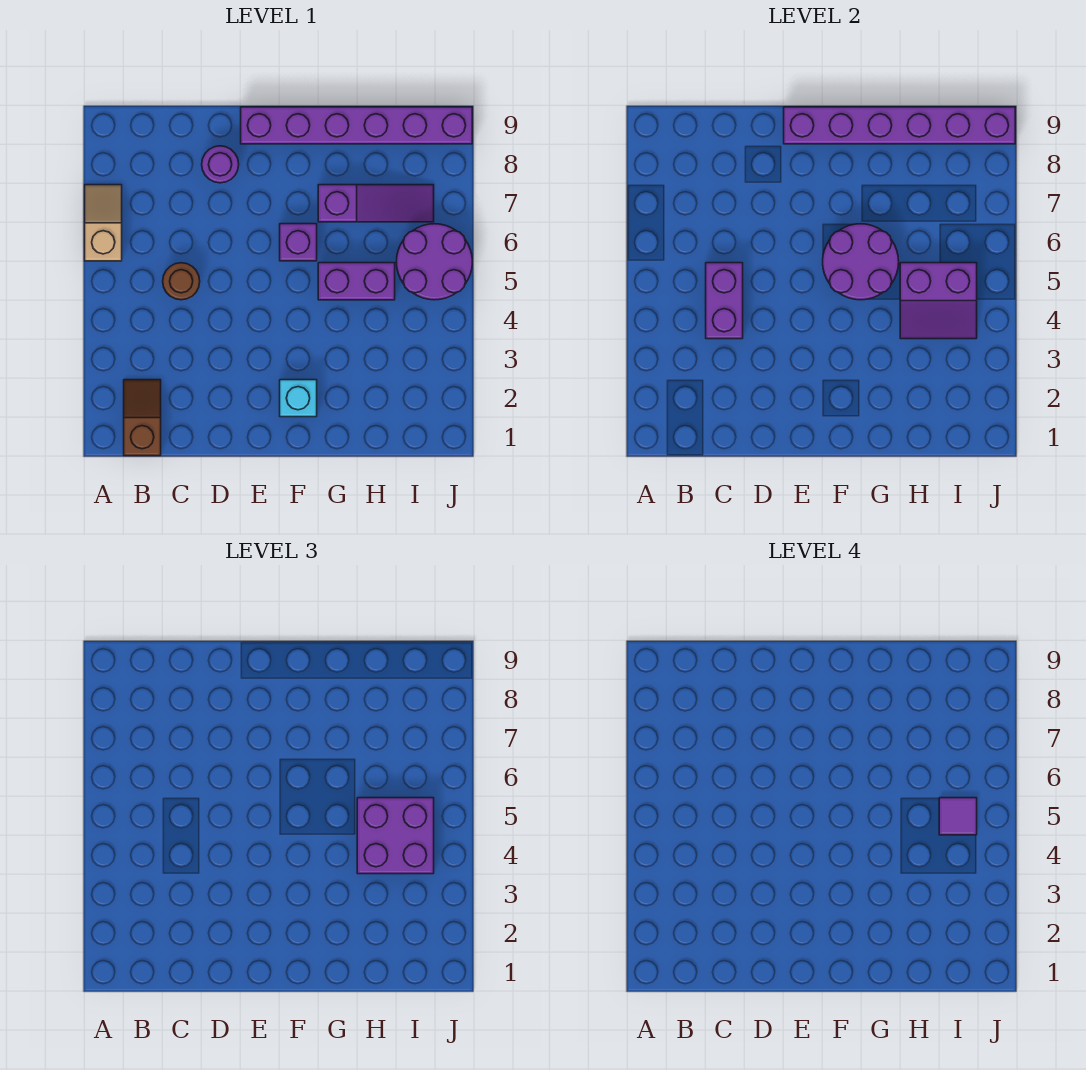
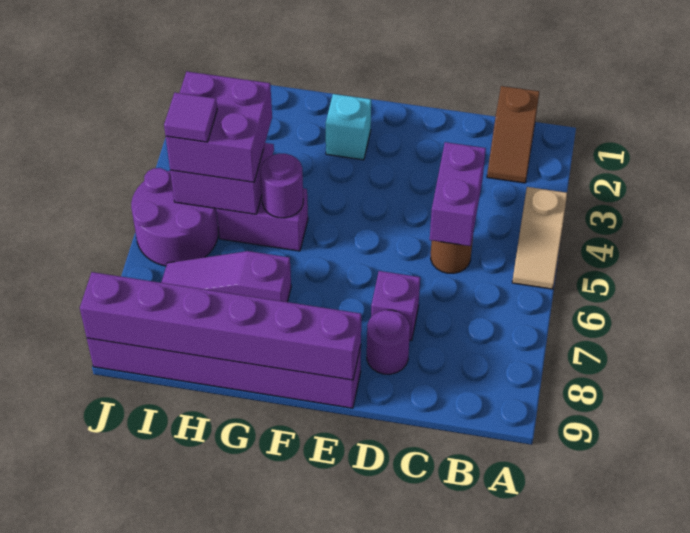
tan 1x2 slope [85,185,122,261] -> tan 1x2 slope moved to [512,187,567,289]
purple 2x2 round brick [823,224,899,300] -> purple 1x1 round brick [261,154,303,218]
purple 1x1 brick [280,224,317,261] -> purple 1x1 brick moved to [371,271,420,341]

